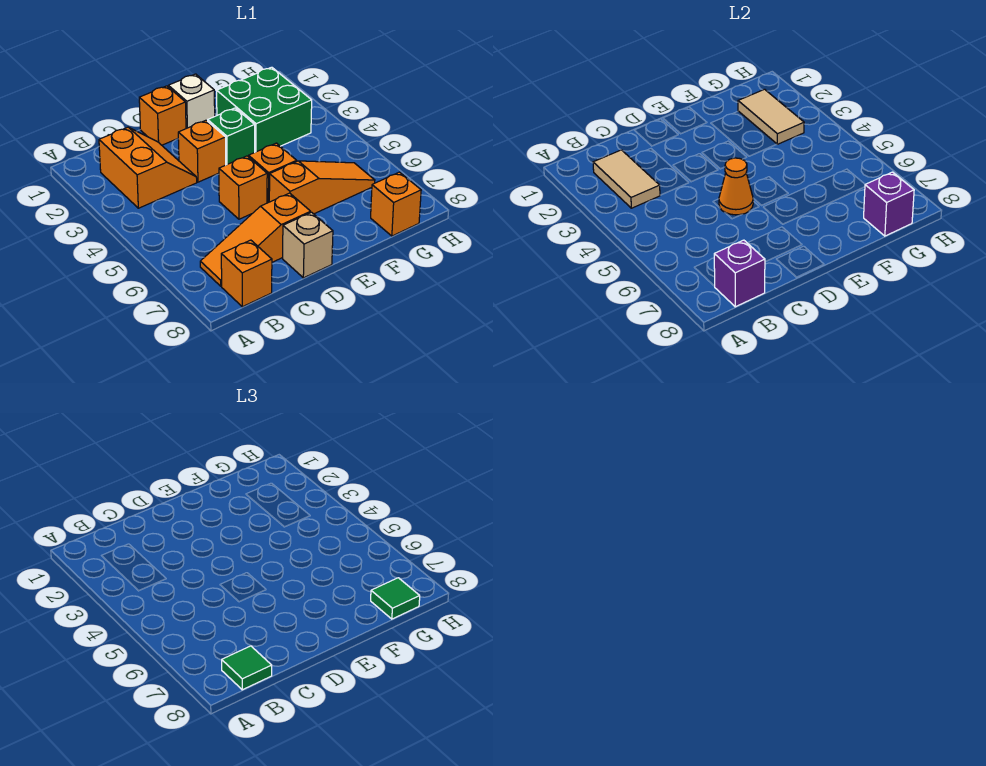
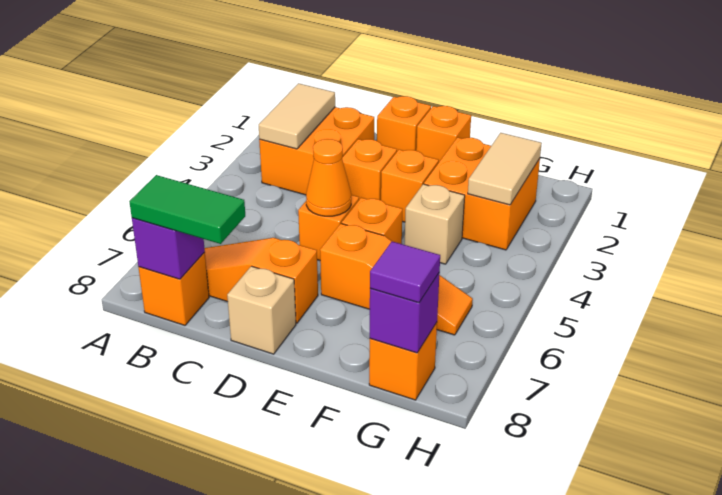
orange 2x2 slope [99,127,197,208] -> orange 2x2 brick [259,107,374,195]
green 1x1 tile [222,646,272,690] -> green 1x2 tile [129,175,245,244]
white 1x1 brick [168,74,215,129] -> orange 1x1 brick [416,106,471,162]
green 1x1 brick [208,108,255,165] -> orange 1x1 brick [381,150,439,222]
green 2x2 brick [217,67,312,152] -> orange 2x2 brick [424,137,540,250]
none -> tan 1x1 brick [405,184,465,264]
green 1x1 tile [371,578,420,619] -> purple 1x1 tile [370,242,440,303]

